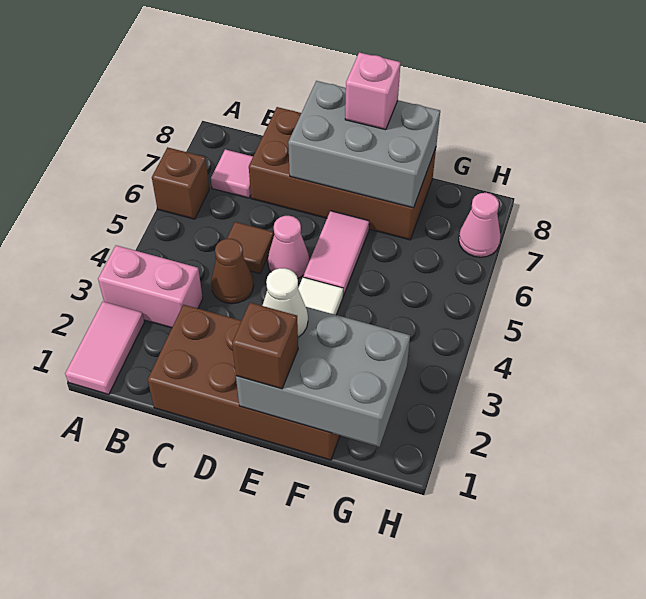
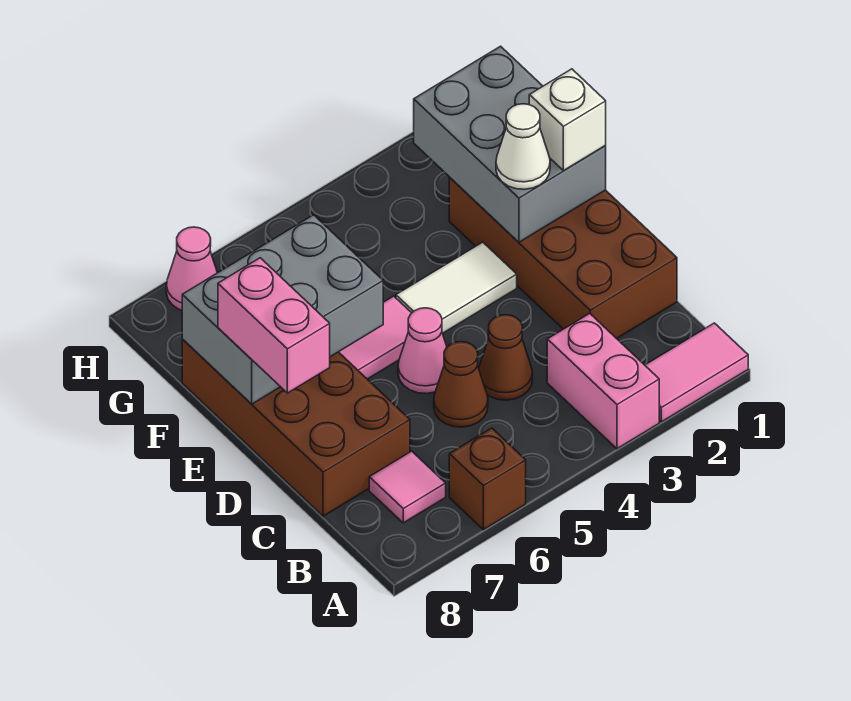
brown 1x1 tile [227,222,274,274] -> brown 1x1 cone [434,342,488,427]
grey 2x3 brick [288,81,440,208] -> grey 2x3 brick turned to [182,215,383,404]
brown 1x1 brick [232,303,298,389] -> white 1x1 brick [529,69,606,171]
pink 1x1 brick [345,52,401,130] -> pink 1x2 brick [218,258,330,393]

